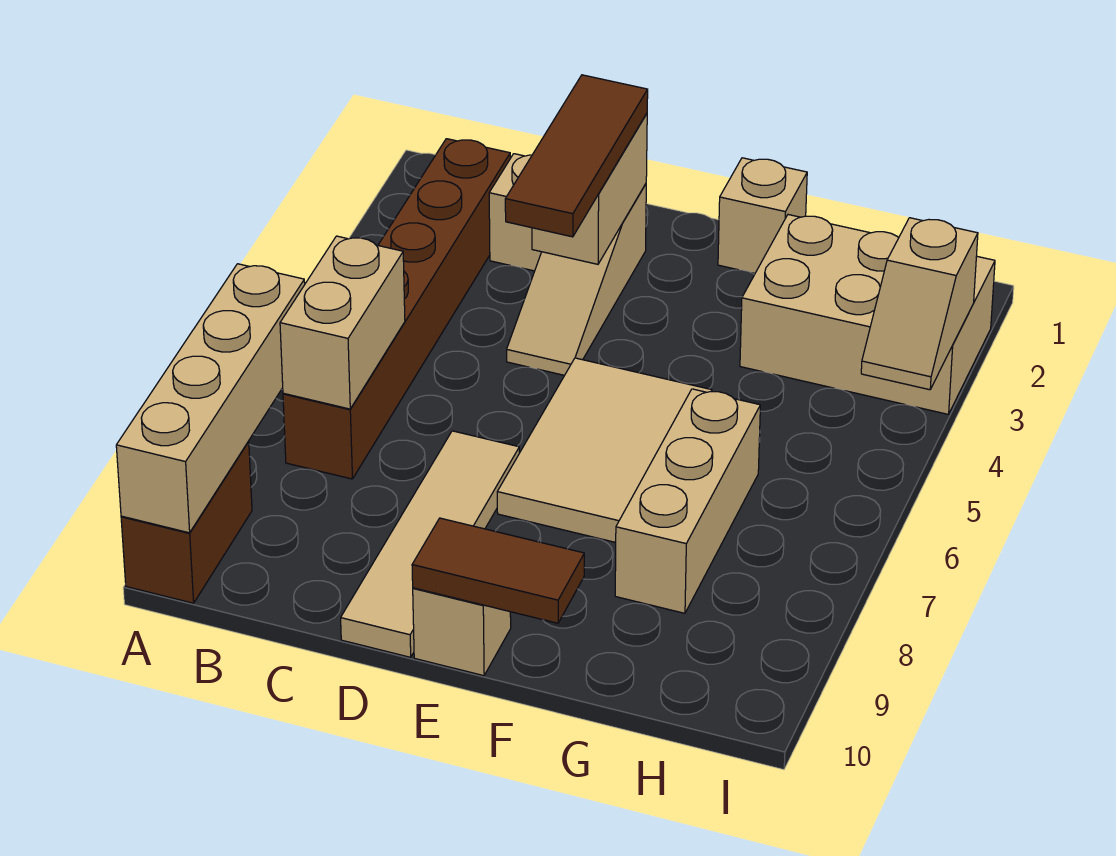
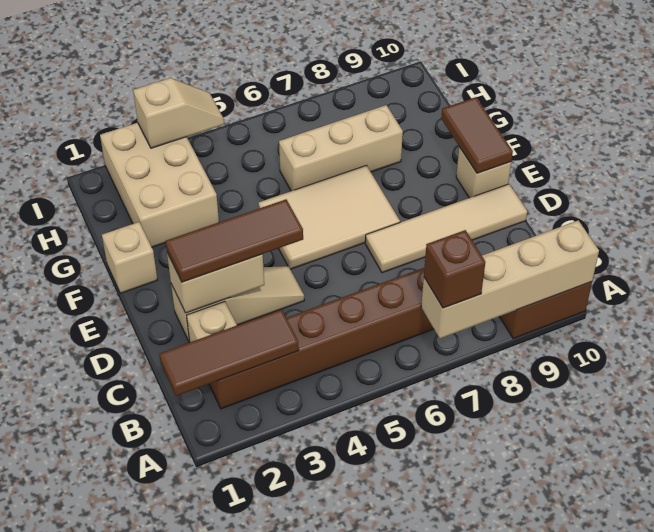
none -> brown 1x1 brick [424,230,485,308]
none -> brown 1x3 tile [159,309,299,396]
tan 1x2 brick [280,236,405,409] -> none

